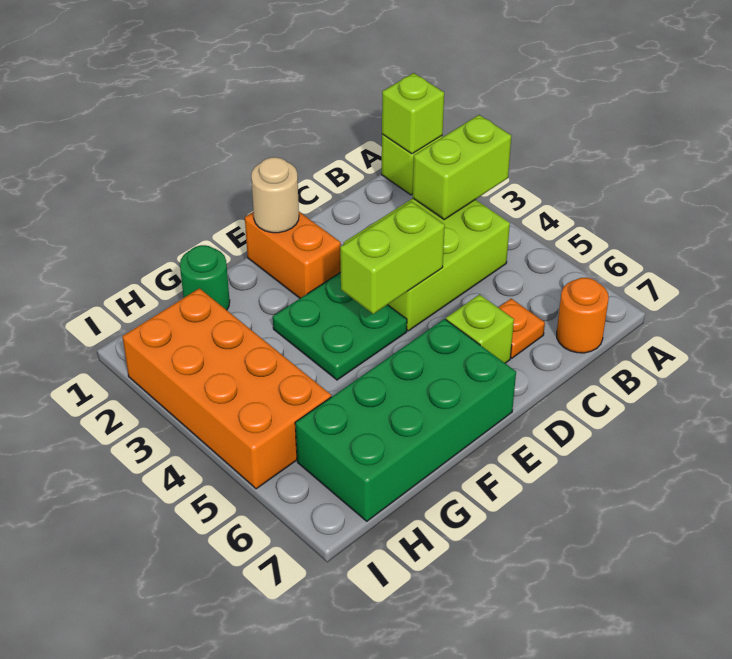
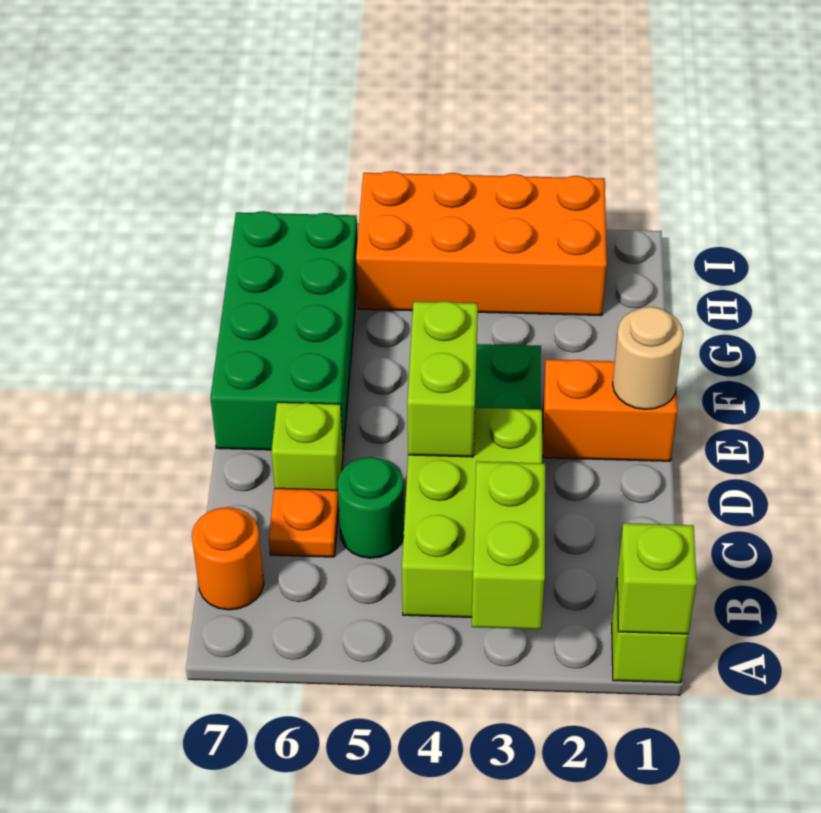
green 1x1 round brick [180,245,230,310] -> green 1x1 round brick moved to [337,457,404,558]

